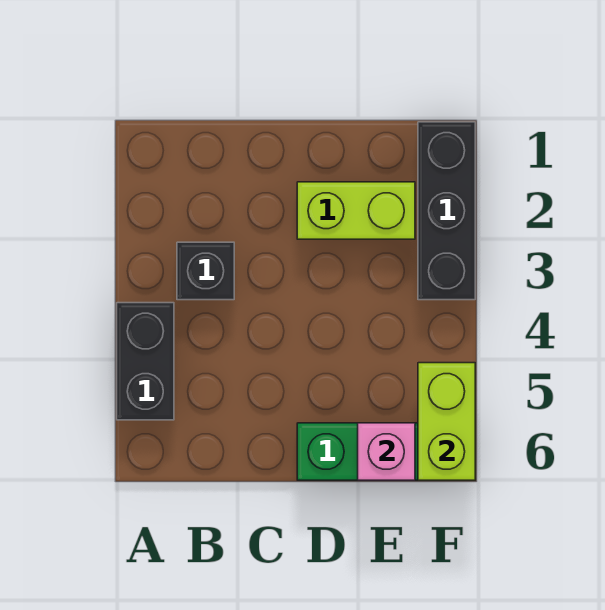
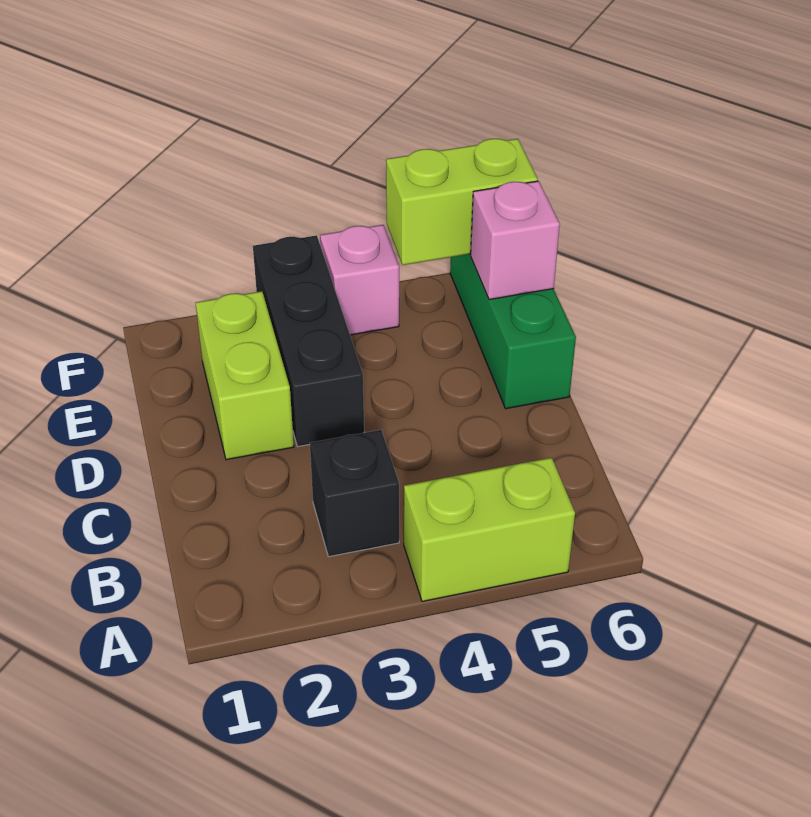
black 1x2 brick [117,303,174,420] -> lime 1x2 brick [404,458,575,602]
black 1x3 brick [418,122,475,300] -> black 1x3 brick turned to [253,235,364,447]
none -> pink 1x1 brick [320,225,399,335]

